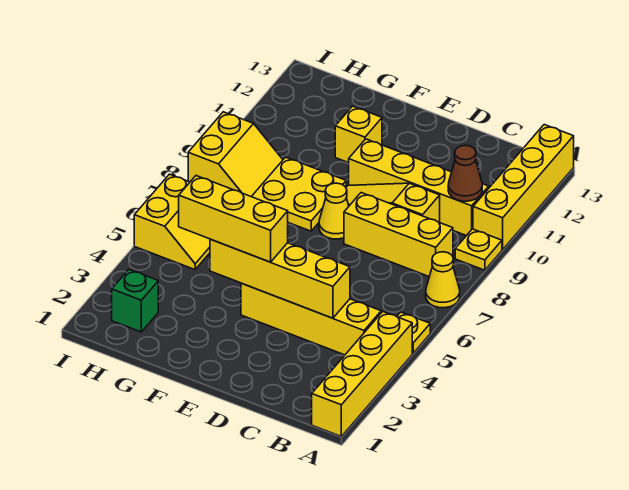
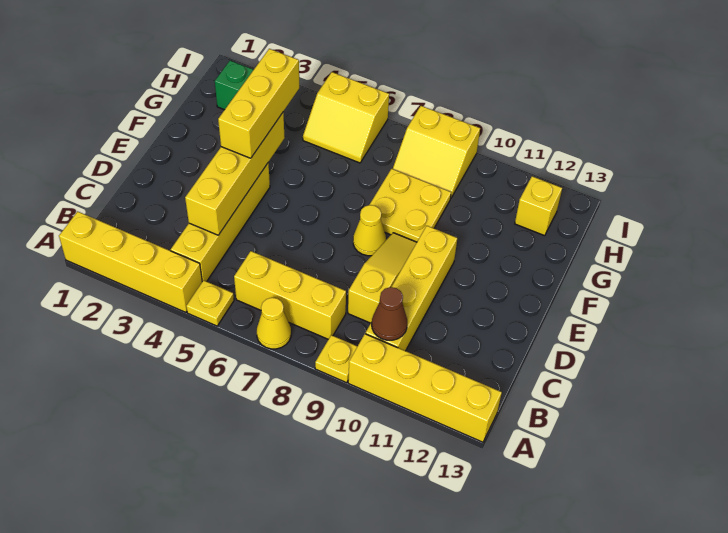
yellow 1x3 brick [344,193,453,276] -> yellow 1x3 brick turned to [234,251,346,339]
yellow 1x1 brick [335,106,382,163] -> yellow 1x1 brick moved to [515,176,562,236]

